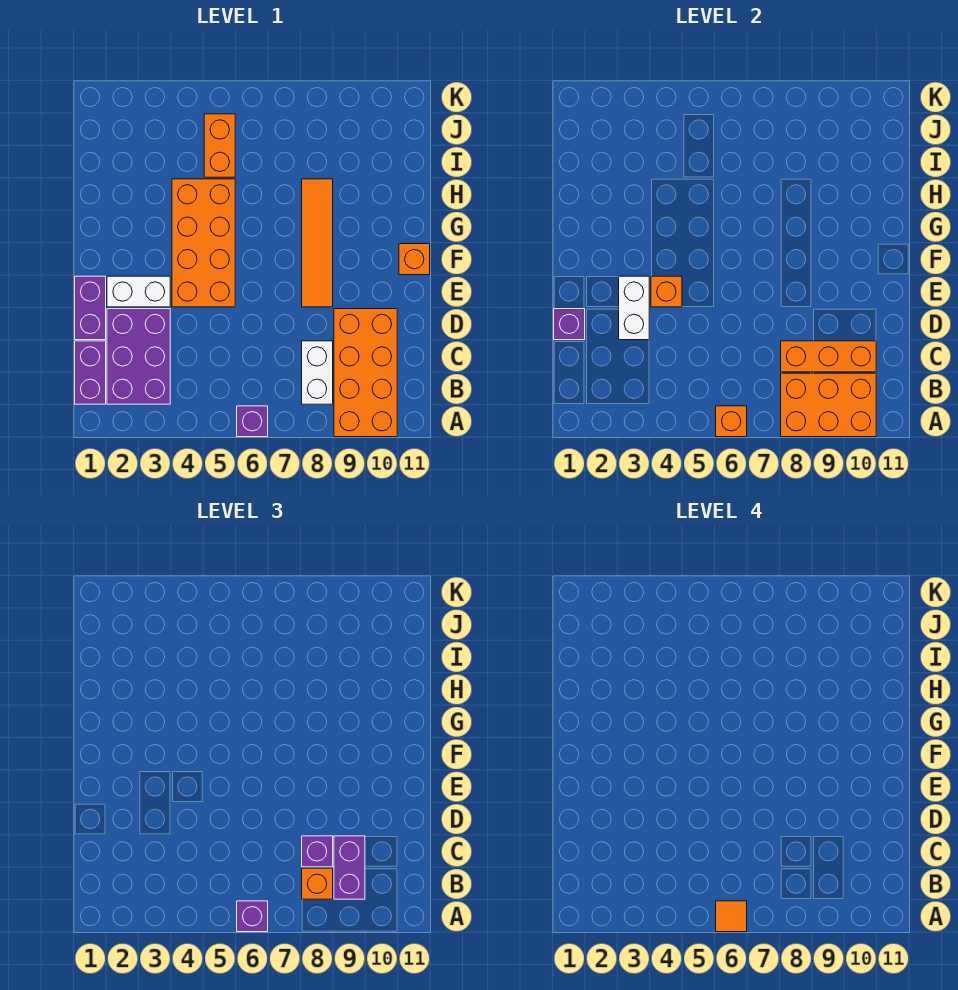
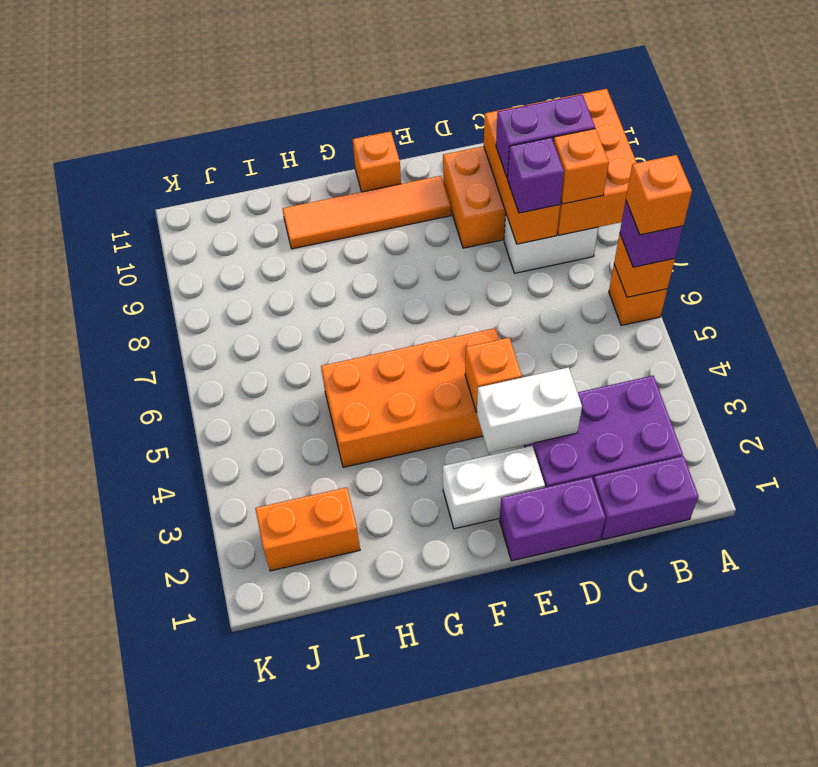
purple 1x1 brick [237,406,268,437] -> orange 1x1 brick [609,265,667,326]
orange 1x1 tile [716,901,747,932] -> orange 1x1 brick [626,155,692,235]
purple 1x1 brick [554,309,585,340] -> none
white 1x2 brick [107,276,170,307] -> white 1x2 brick turned to [443,446,545,529]
orange 1x4 tile [302,179,333,307] -> orange 1x4 tile moved to [282,176,451,249]
orange 1x2 brick [204,114,235,177] -> orange 1x2 brick moved to [255,487,360,571]

